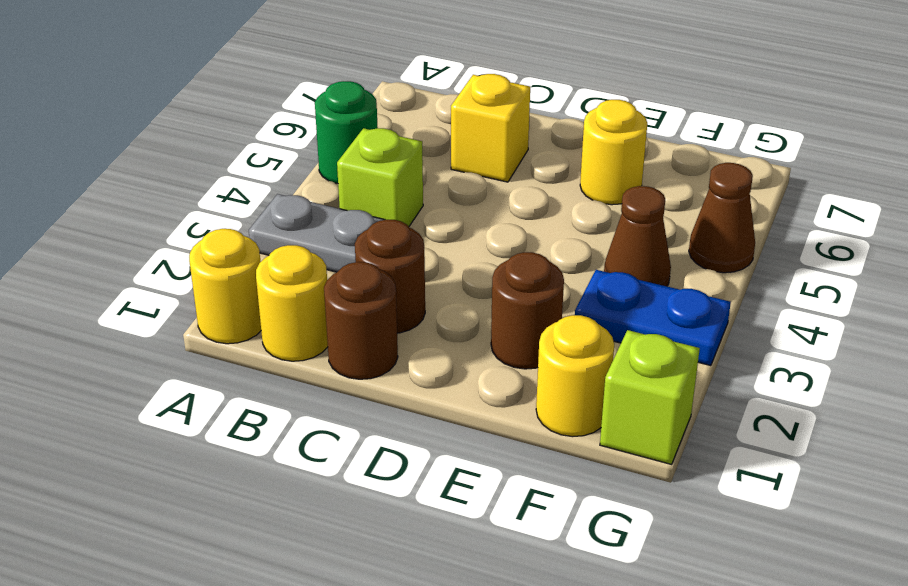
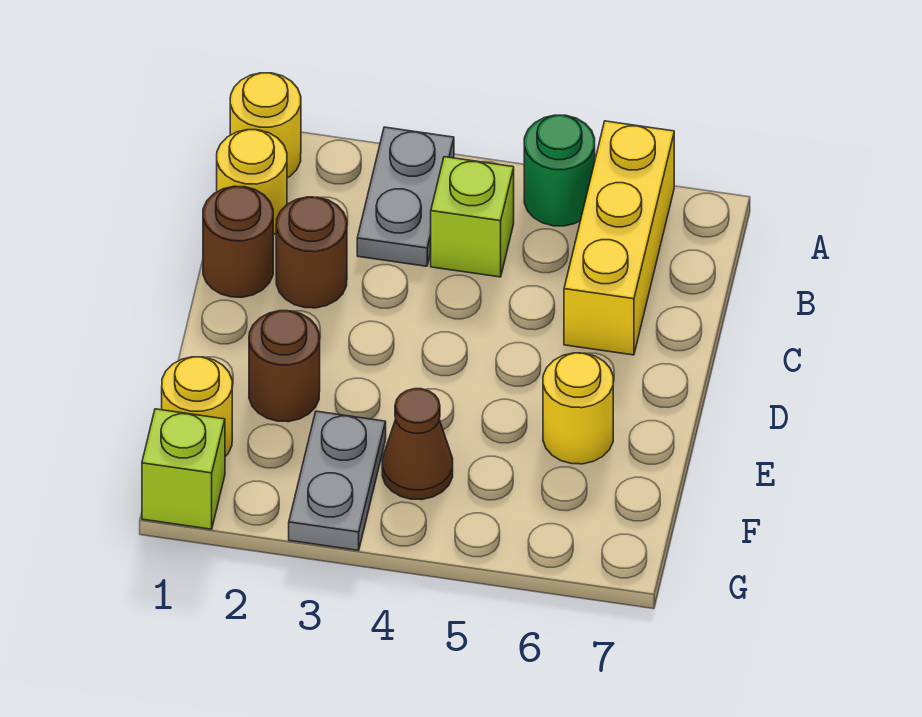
yellow 1x1 brick [451,74,530,182] -> yellow 1x3 brick [564,121,674,355]
blue 1x2 plate [575,270,731,366] -> grey 1x2 plate [289,411,386,550]
brown 1x1 cone [689,163,755,273] -> none

